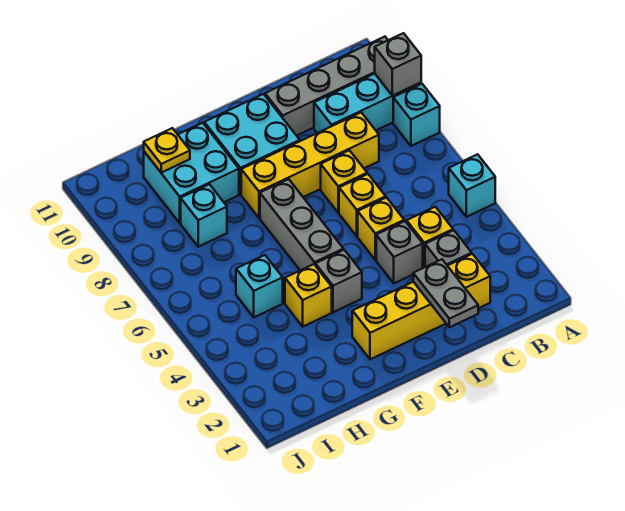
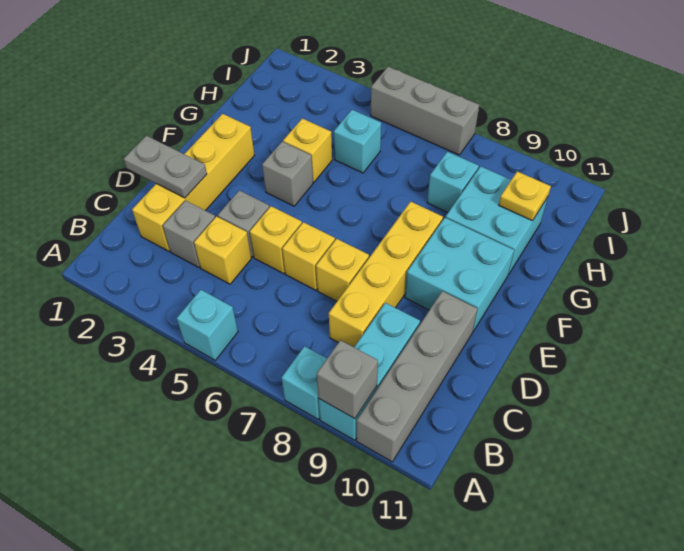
grey 1x3 brick [260,179,343,270] -> grey 1x3 brick moved to [371,67,479,155]

